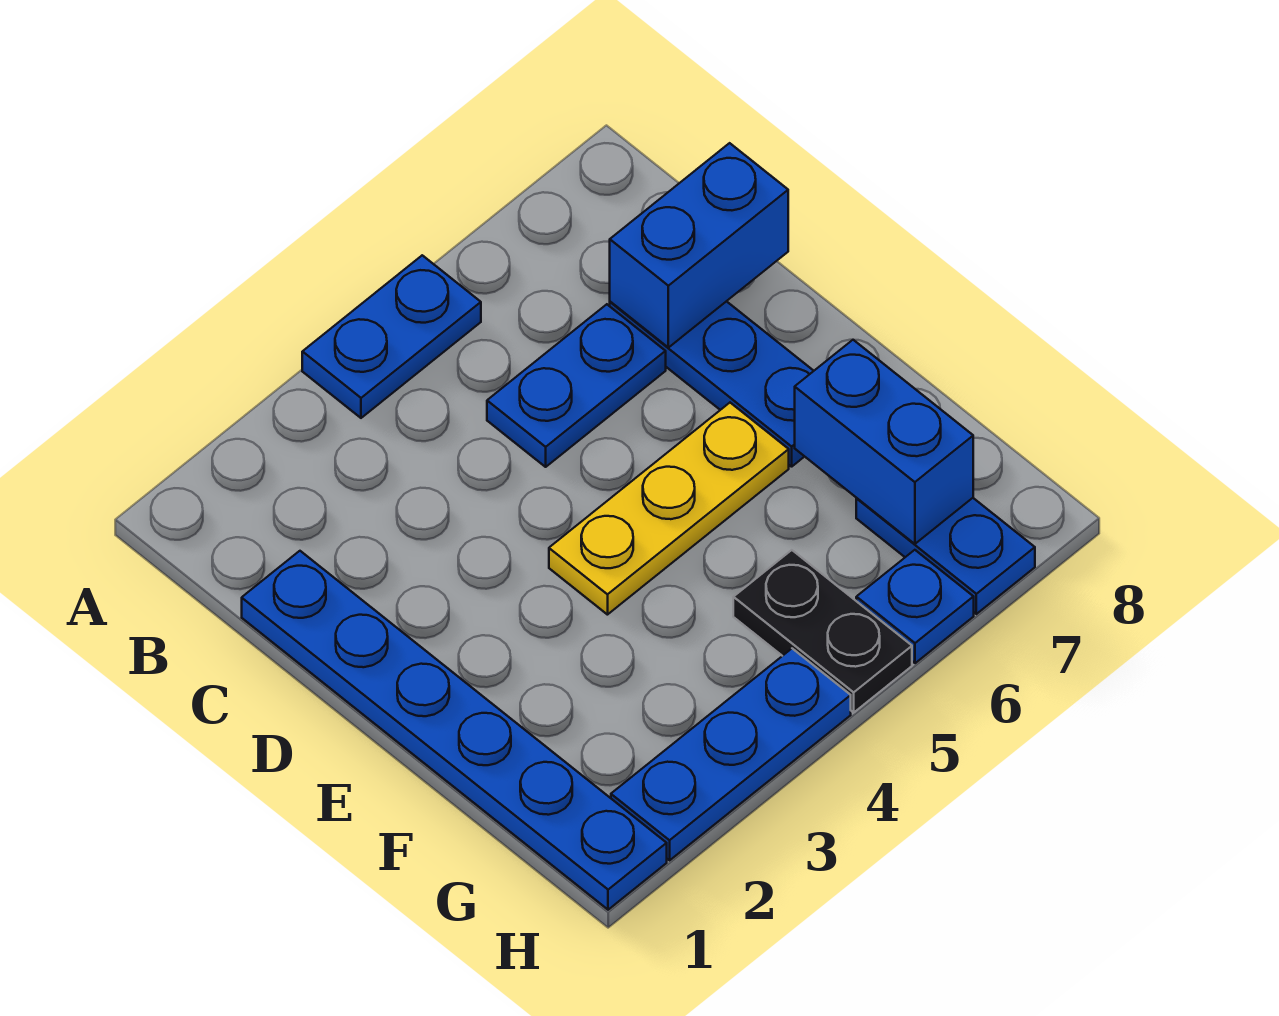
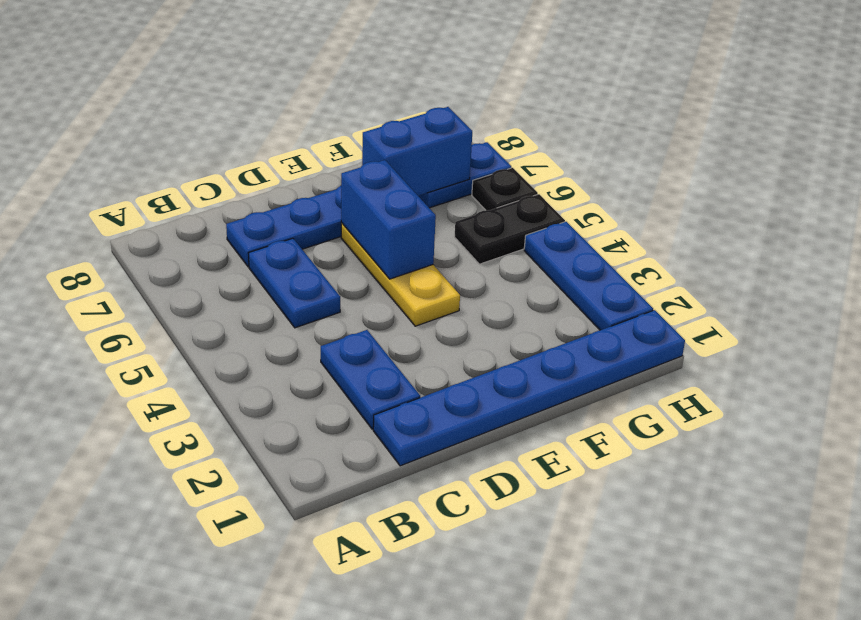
blue 1x2 plate [302,255,481,418] -> blue 1x2 plate moved to [321,330,420,429]
blue 1x2 brick [610,143,788,348] -> blue 1x2 brick moved to [341,160,436,279]
blue 1x1 plate [856,550,974,663] -> black 1x1 plate [472,168,538,210]

